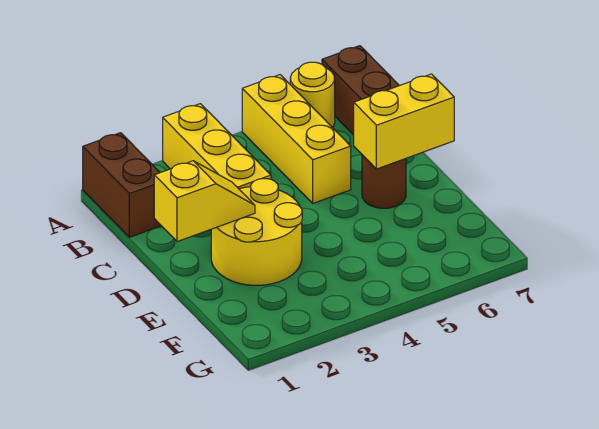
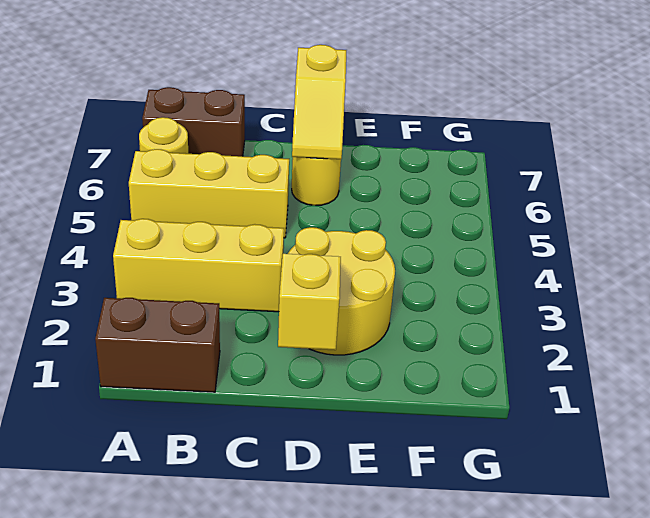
brown 1x1 round brick [362,155,406,208] -> yellow 1x1 round brick [292,157,341,205]
yellow 1x2 brick [354,74,454,169] -> yellow 1x2 slope [292,45,346,159]

